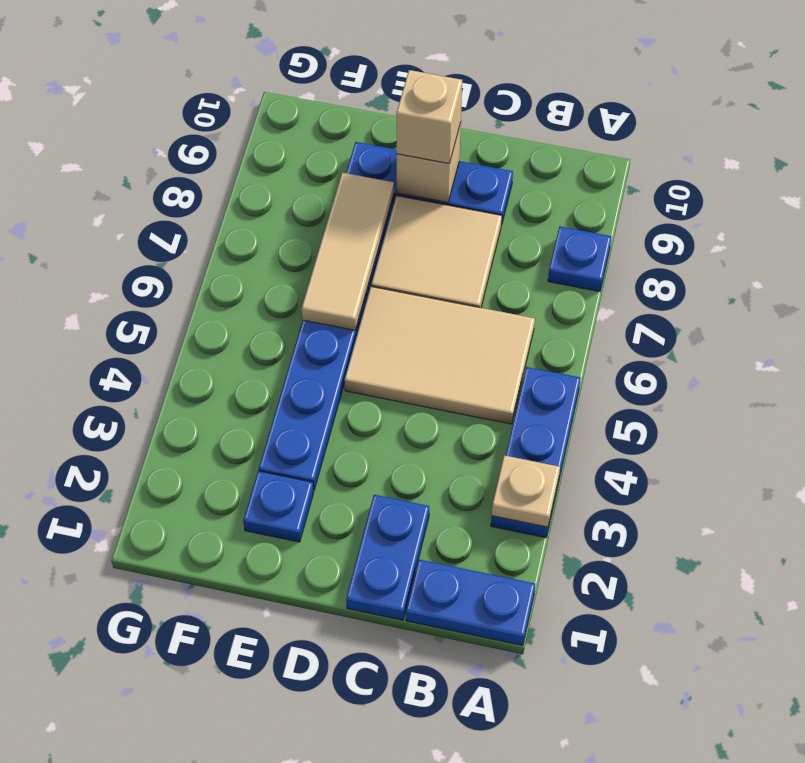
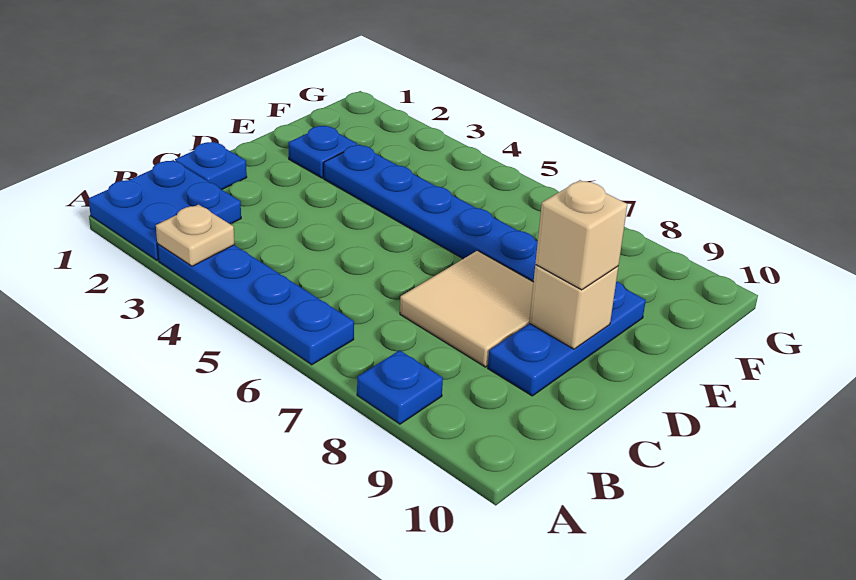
blue 1x2 plate [406,560,535,645] -> blue 2x2 plate [89,160,241,261]
blue 1x3 plate [491,367,580,538] -> blue 1x4 plate [157,244,354,365]
tan 2x3 tile [345,287,535,424] -> none
blue 1x2 plate [346,495,429,620] -> blue 1x1 plate [175,142,247,190]
tan 1x3 tile [302,173,394,330] -> none

